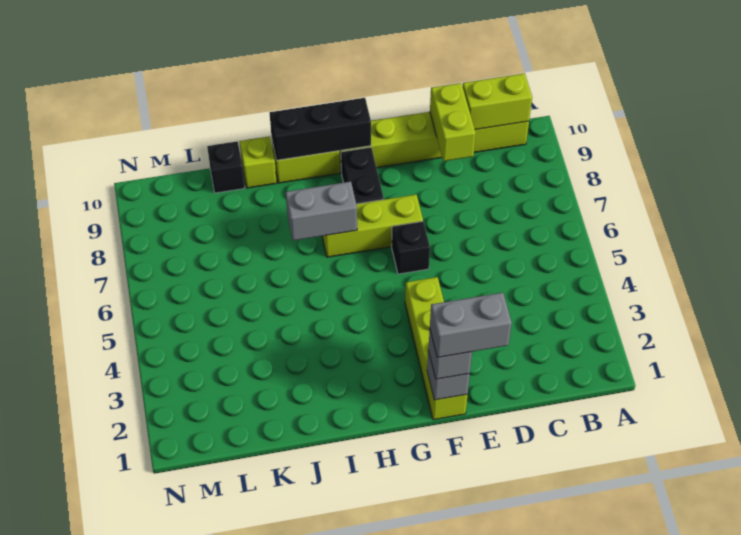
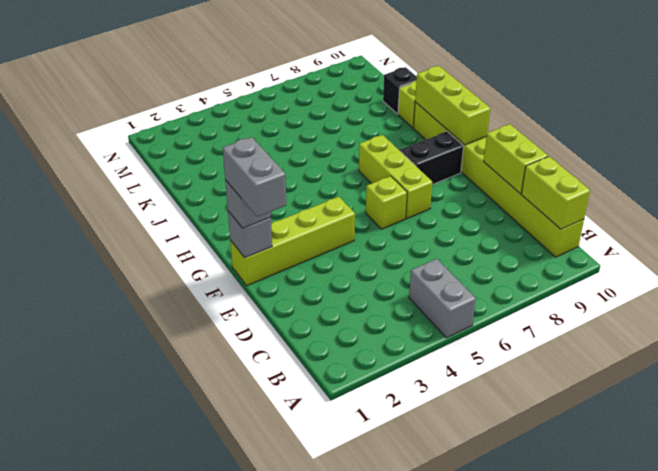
lime 1x2 brick [430,83,476,161] -> lime 1x2 brick turned to [484,124,548,194]
black 1x1 brick [392,221,430,274] -> lime 1x1 brick [366,176,407,229]
black 1x3 brick [269,98,371,160] -> lime 1x3 brick [415,66,490,145]
grey 1x2 brick [286,182,357,241] -> grey 1x2 brick moved to [409,259,476,338]

